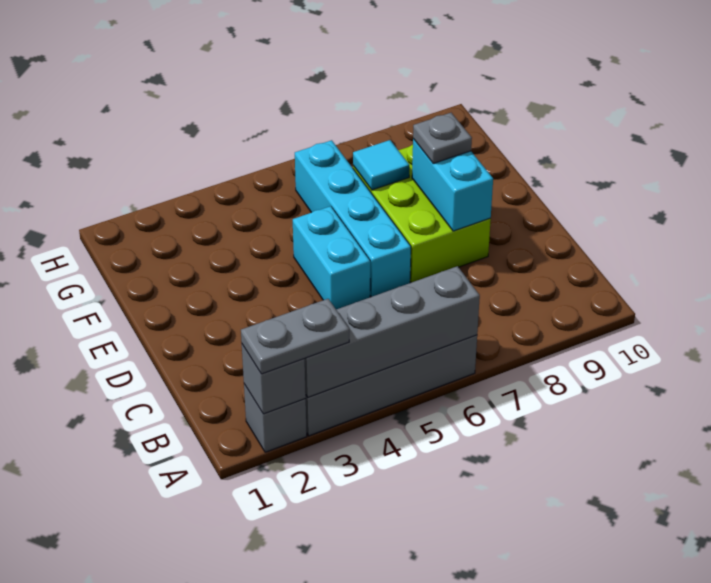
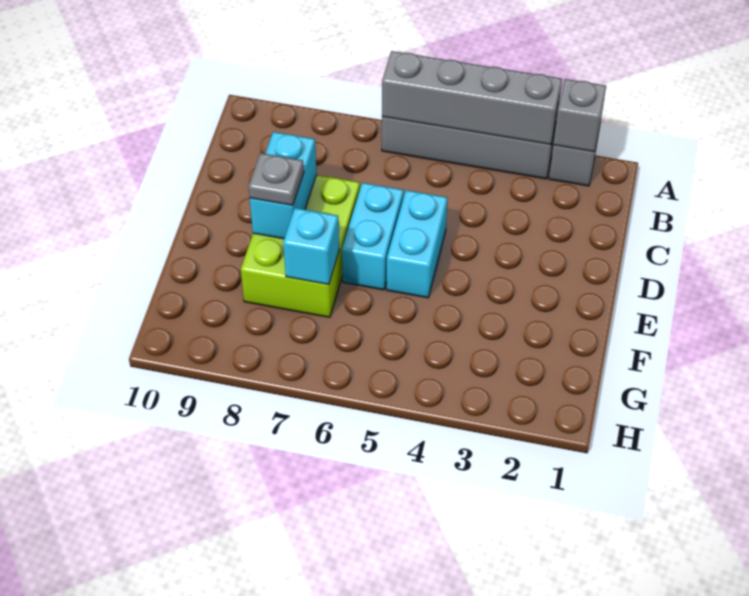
grey 1x2 plate [241,299,349,374] -> none
cyan 1x4 brick [295,140,411,297] -> cyan 1x2 brick [342,183,404,290]
cyan 1x1 tile [353,140,409,190] -> cyan 1x1 brick [283,208,339,285]

